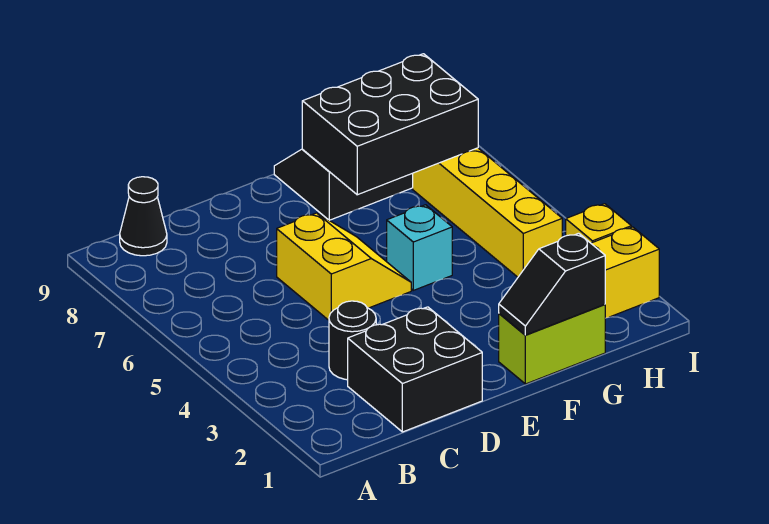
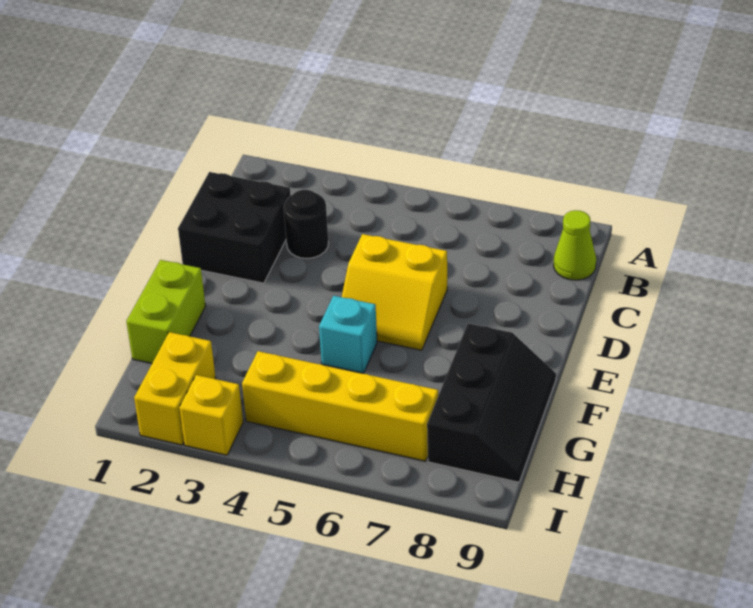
black 1x1 cone [120,177,167,256] -> lime 1x1 cone [553,210,596,280]
black 1x2 slope [499,233,605,335] -> none
black 2x3 brick [302,54,478,195] -> none

